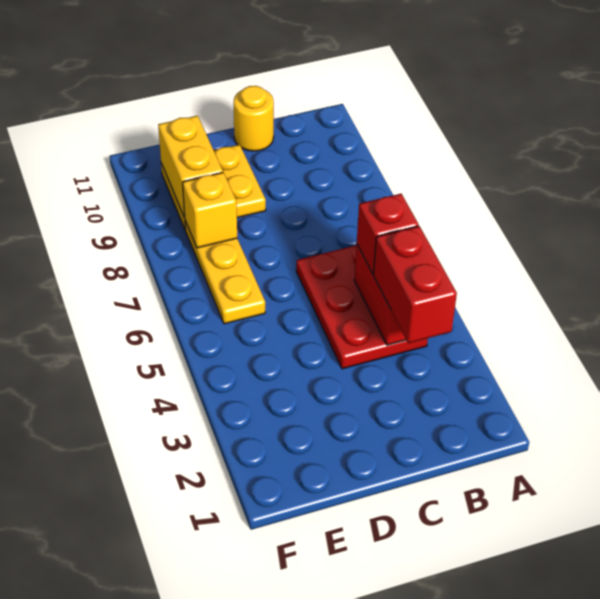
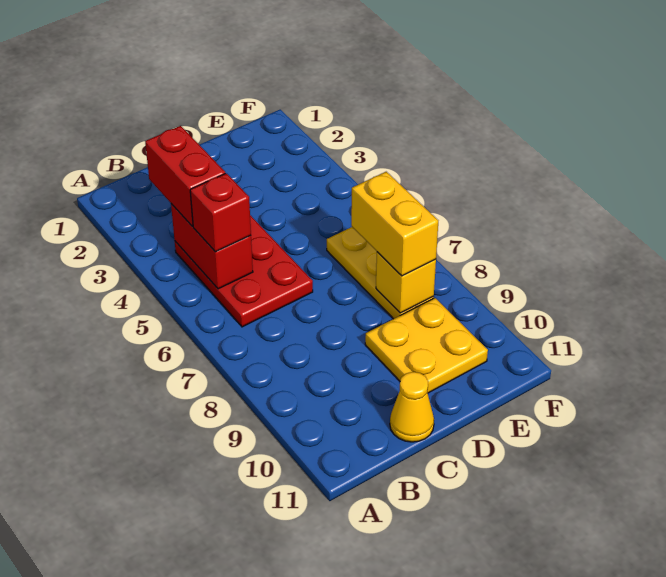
yellow 1x1 round brick [234,86,274,151] -> yellow 1x1 cone [390,372,434,442]
yellow 1x2 brick [158,116,223,217] -> yellow 1x2 brick moved to [351,172,438,276]

